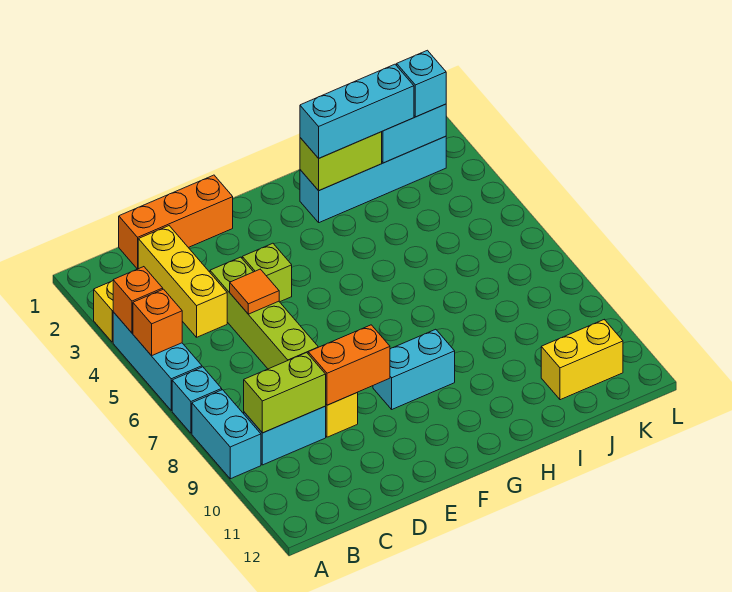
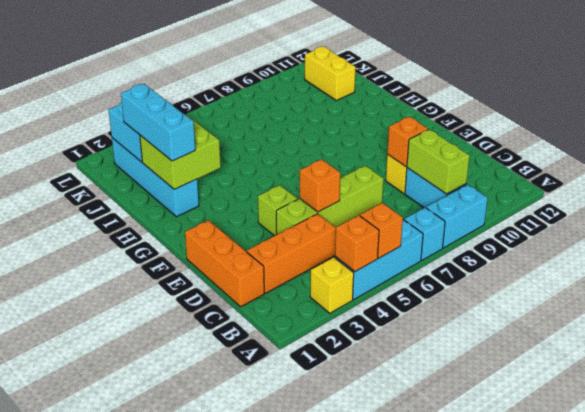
yellow 1x3 brick [138,226,227,337] -> orange 1x3 brick [247,214,336,293]
orange 1x1 tile [230,269,279,314] -> orange 1x1 brick [300,159,340,212]
orange 1x2 brick [308,325,390,405] -> orange 1x1 brick [387,117,428,166]
cyan 1x2 brick [373,329,455,409] -> none
lime 1x2 brick [300,132,382,191] -> lime 2x2 brick [140,115,221,189]
cyan 1x1 brick [397,50,446,117] -> none

